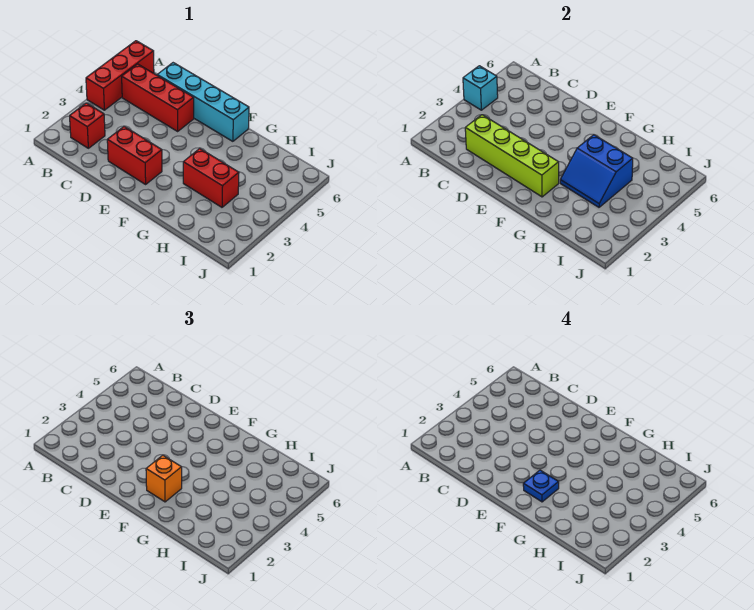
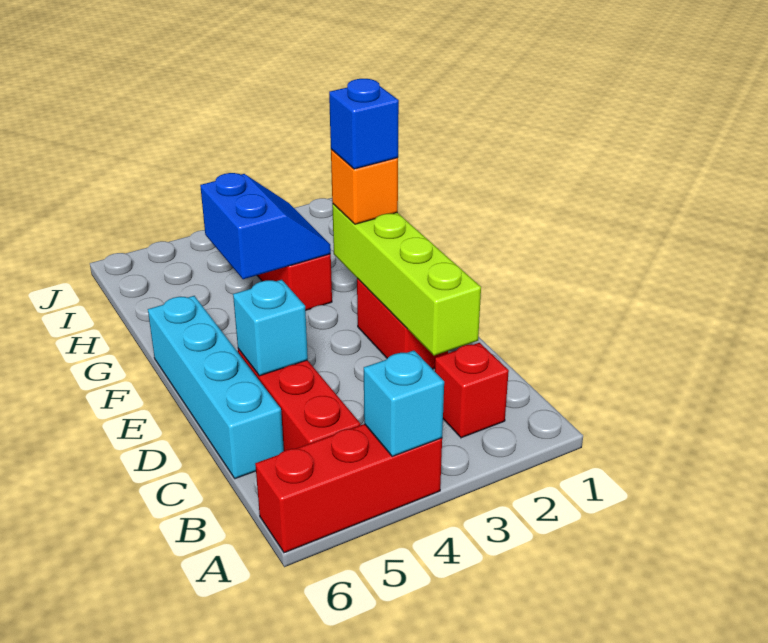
none -> cyan 1x1 brick [233,280,308,376]
blue 1x1 plate [523,470,559,502] -> blue 1x1 brick [329,79,399,169]

